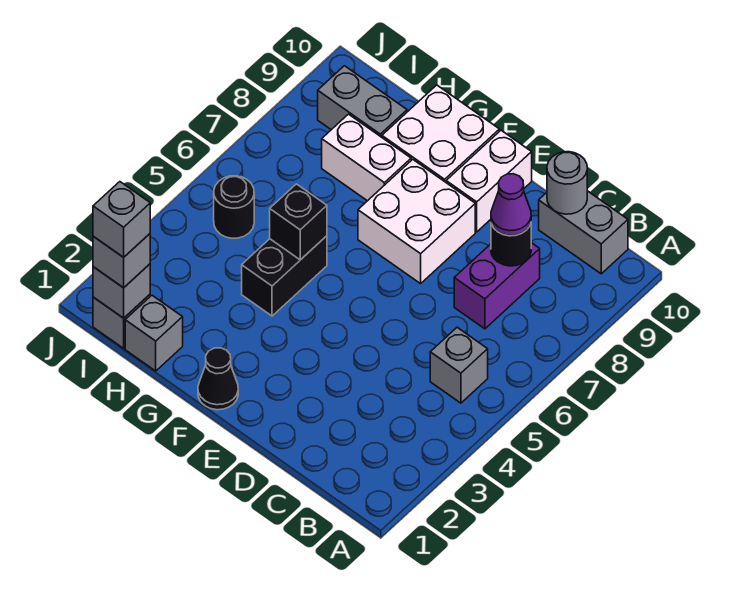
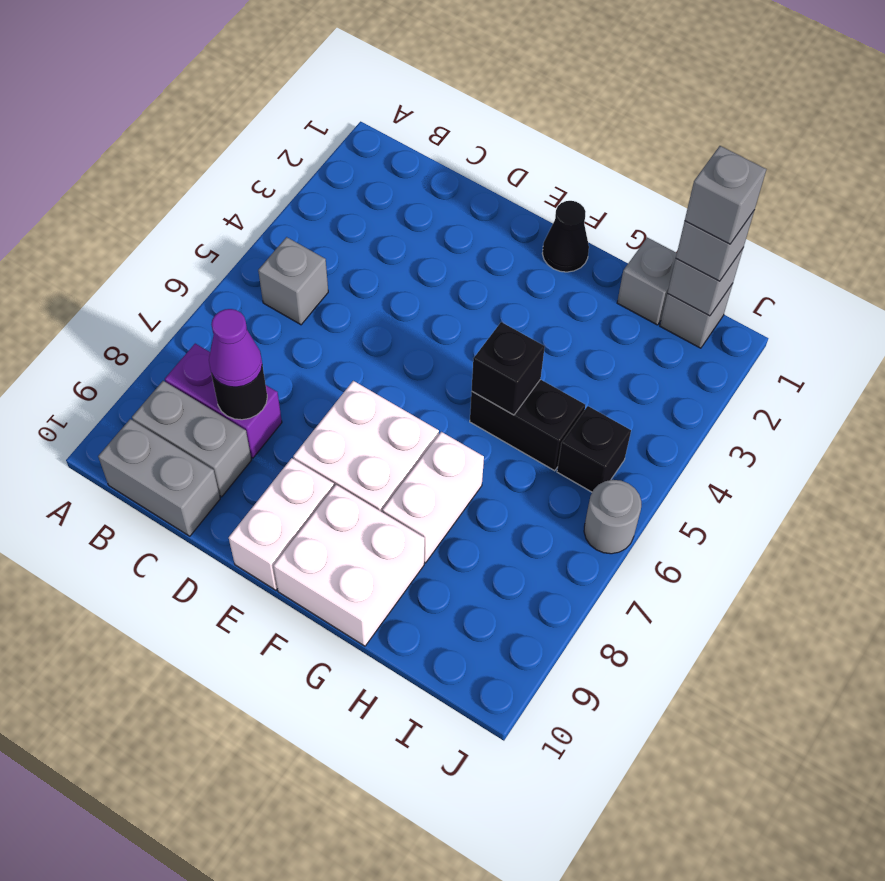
purple 1x2 brick [454,243,540,329] -> purple 1x2 brick turned to [165,344,282,458]
grey 1x1 round brick [547,152,587,214] -> grey 1x1 round brick moved to [584,480,641,554]
black 1x2 brick [242,236,327,316] -> black 1x2 brick turned to [470,379,585,471]
white 1x2 brick [322,114,411,201] -> white 1x2 brick turned to [383,432,484,563]
grey 1x2 brick [318,66,407,137] -> grey 1x2 brick moved to [132,381,251,497]
black 1x1 round brick [214,176,254,238] -> black 1x1 brick [557,406,631,492]

